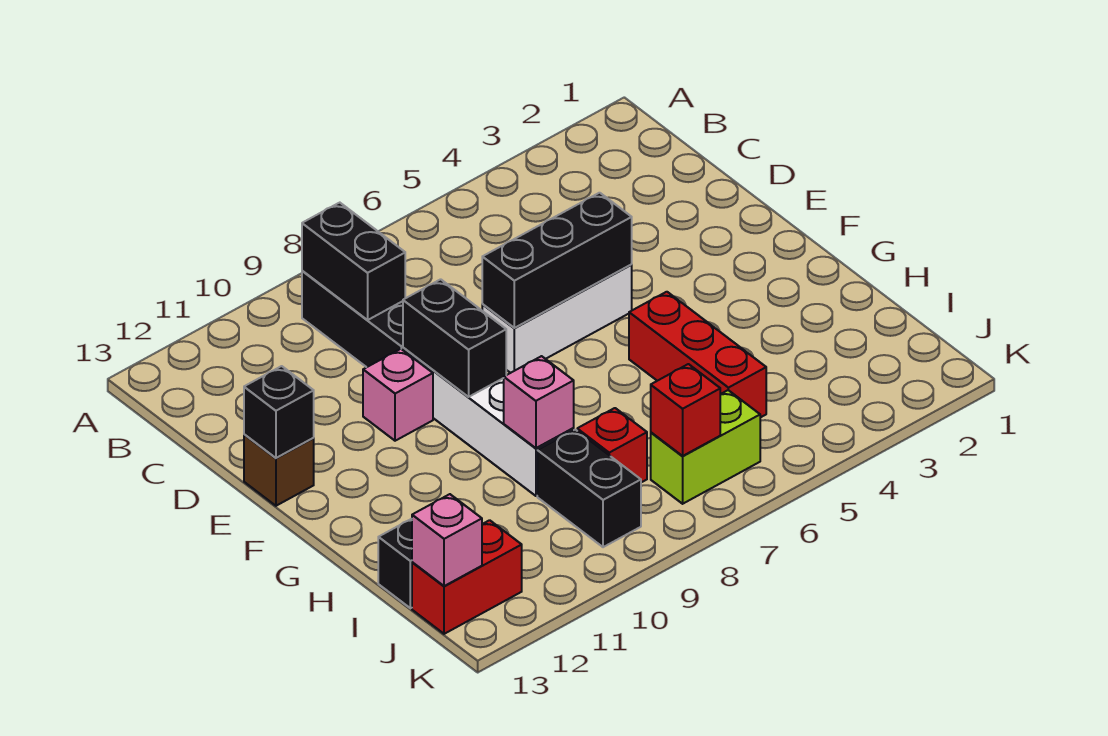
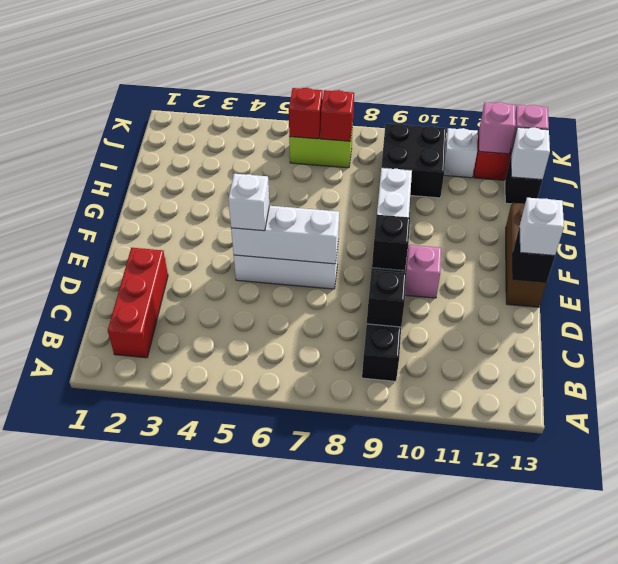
black 1x2 brick [302,203,405,320] -> black 1x1 brick [367,270,407,327]
black 1x3 brick [482,193,632,328] -> white 1x3 brick [231,206,339,264]
none -> white 1x1 brick [228,174,269,231]
black 1x2 brick [403,279,506,397] -> black 1x1 brick [372,215,410,270]
brown 1x1 brick [244,434,314,506] -> brown 1x3 brick [506,203,547,307]
none -> white 1x1 brick [519,198,564,255]
red 1x3 brick [629,292,766,418] -> red 1x3 brick moved to [108,248,168,358]
pink 1x1 brick [504,356,574,448] -> pink 1x1 brick moved to [479,102,516,154]
red 1x1 brick [577,408,647,482] -> red 1x1 brick moved to [289,88,323,139]
black 1x2 brick [537,430,641,547] -> black 2x2 brick [381,123,446,198]
none -> white 1x1 brick [511,127,550,180]
none -> white 1x1 brick [444,128,478,178]

